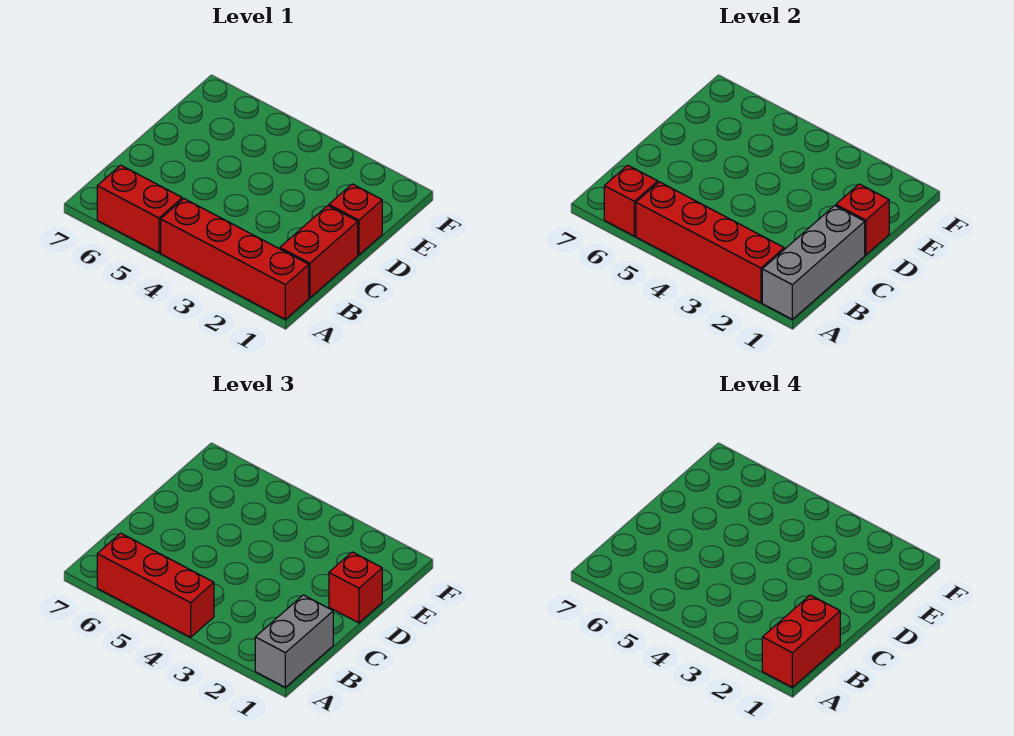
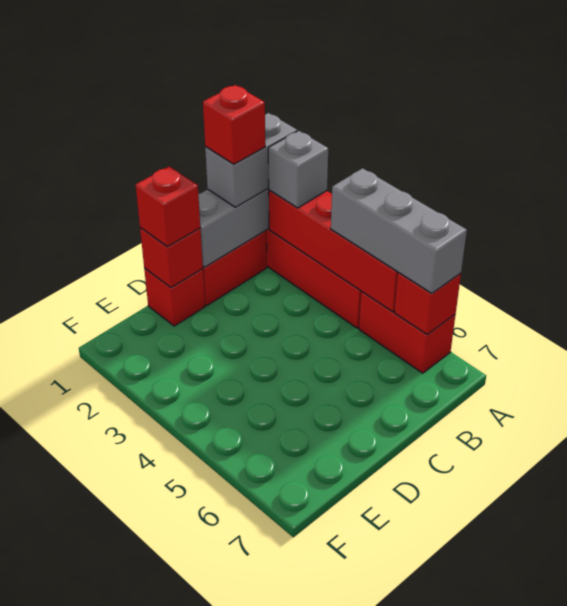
red 1x2 brick [762,595,840,687] -> red 1x1 brick [203,85,265,164]
none -> grey 1x1 brick [268,131,328,208]
red 1x3 brick [97,533,214,637] -> grey 1x3 brick [331,168,467,294]

